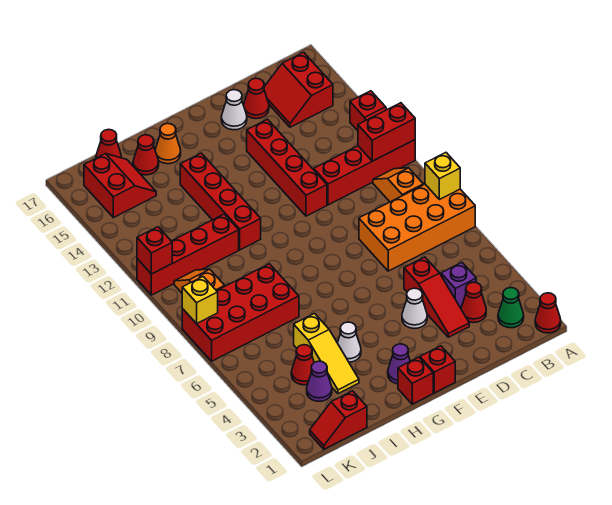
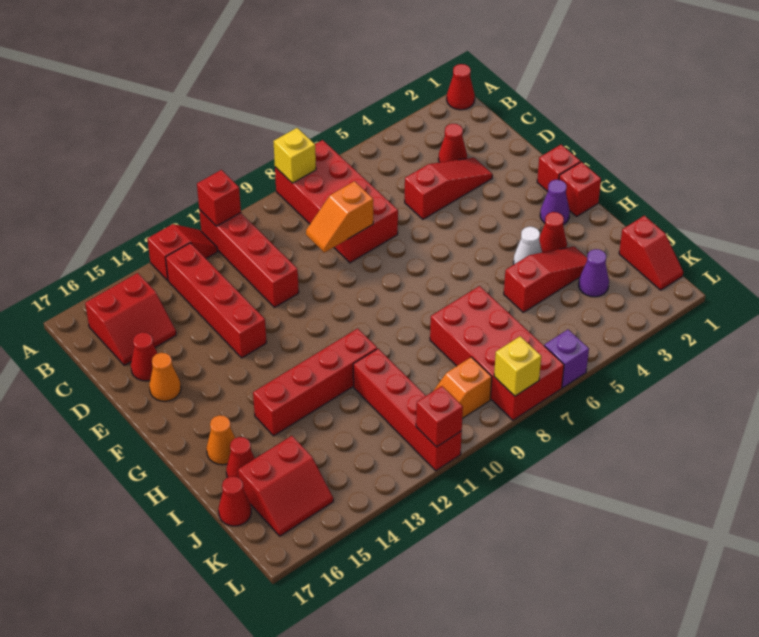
orange 2x4 brick [359,184,475,271] -> red 2x4 brick [275,140,398,263]
red 1x2 brick [358,103,415,161] -> red 1x1 brick [197,170,241,226]
green 1x1 cone [498,288,524,328] -> none
orange 1x2 slope [373,168,423,202] -> orange 1x2 slope moved to [306,181,373,253]
purple 1x1 brick [441,263,476,307] -> purple 1x1 brick moved to [544,330,589,388]
white 1x1 cone [402,288,427,329] -> none
red 1x4 brick [247,119,327,216] -> red 1x4 brick turned to [166,243,266,358]
white 1x1 cone [221,90,247,130] -> orange 1x1 cone [149,353,181,401]
yellow 1x3 slope [294,314,359,394] -> red 1x3 slope [504,246,587,312]
red 1x1 cone [291,345,314,385] -> red 1x1 cone moved to [539,212,567,253]
red 2x2 slope [84,154,156,218] -> red 2x2 slope turned to [238,436,333,536]

